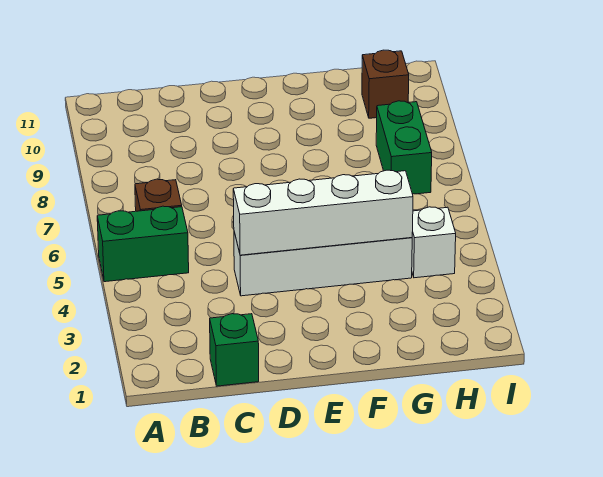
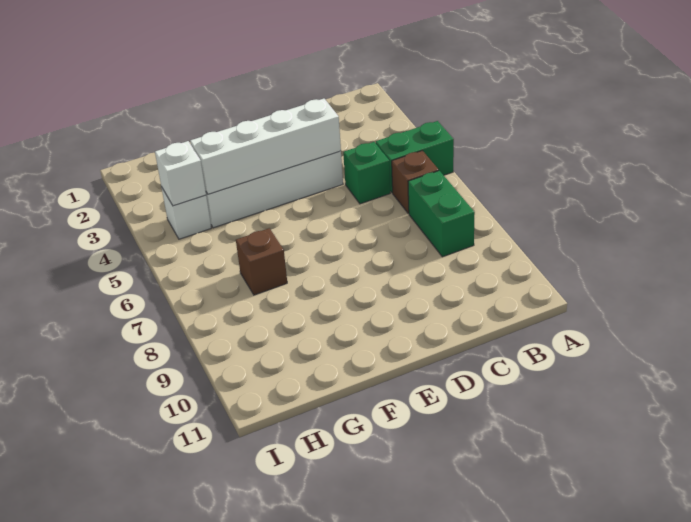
green 1x1 brick [210,314,259,386] -> green 1x1 brick moved to [343,142,390,204]
none -> white 1x1 brick [155,141,206,206]
green 1x2 brick [376,101,432,194] -> green 1x2 brick moved to [408,171,475,257]
brown 1x1 brick [362,50,409,118] -> brown 1x1 brick moved to [236,228,287,295]

